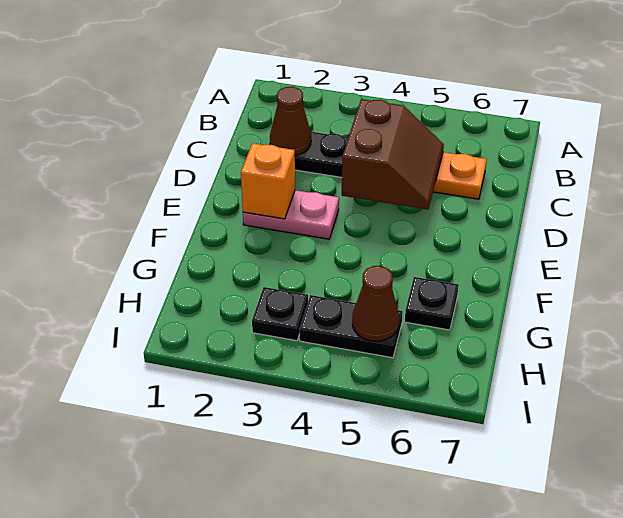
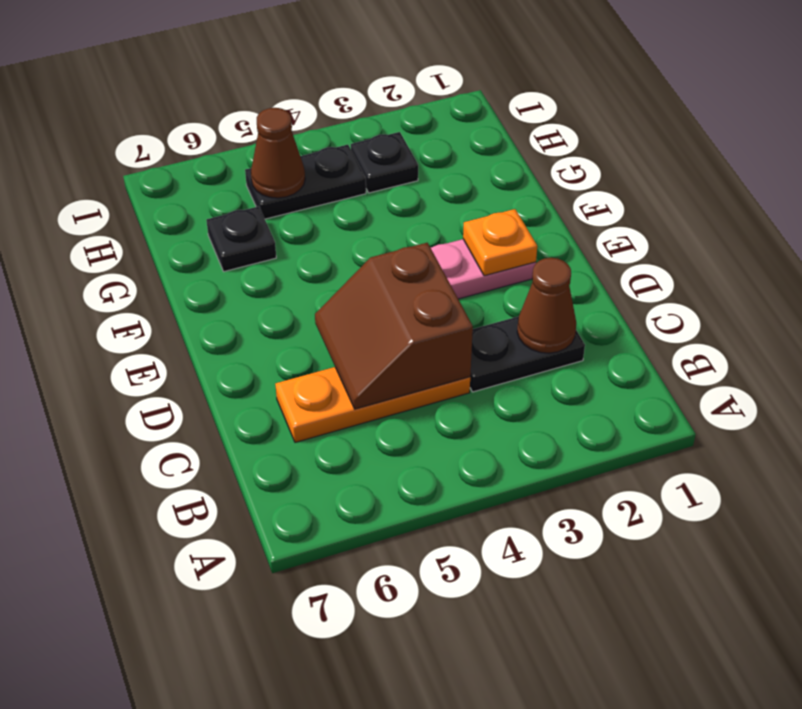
orange 1x1 brick [241,143,295,219] -> orange 1x1 plate [463,209,537,276]

